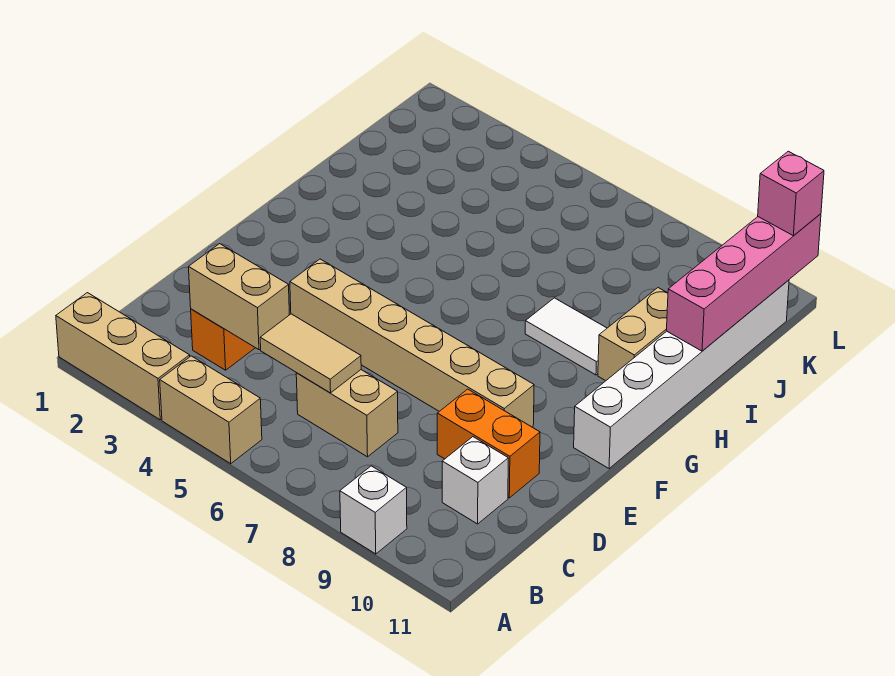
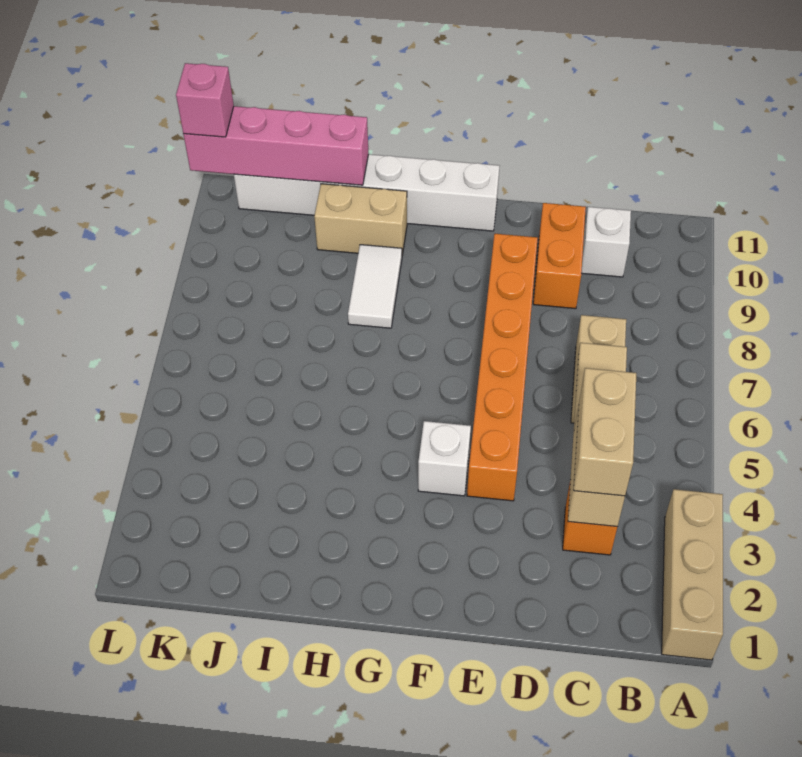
tan 1x2 brick [160,356,262,464] -> tan 1x2 brick moved to [574,368,636,496]
white 1x1 brick [340,466,407,554] -> white 1x1 brick moved to [418,421,471,496]
tan 1x6 brick [290,259,534,427] -> orange 1x6 brick [467,234,538,501]

